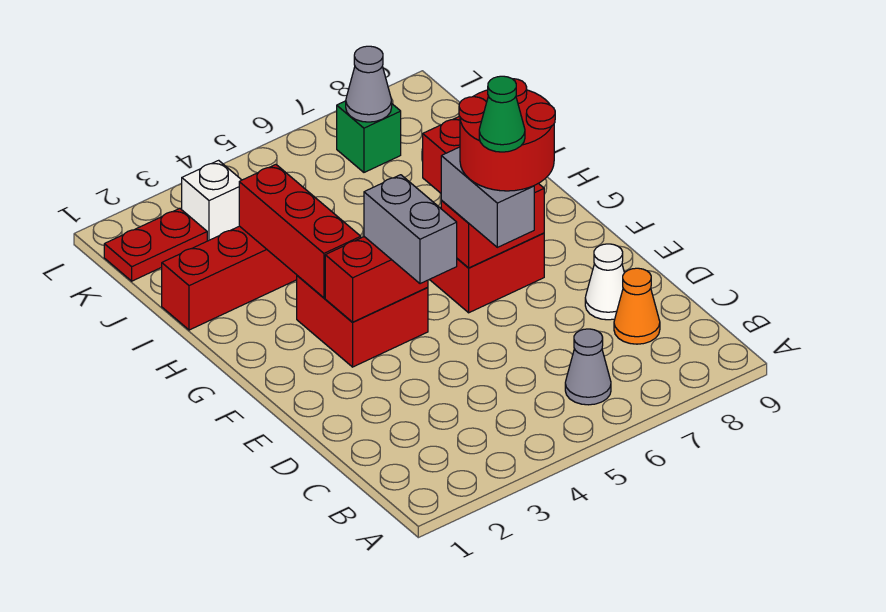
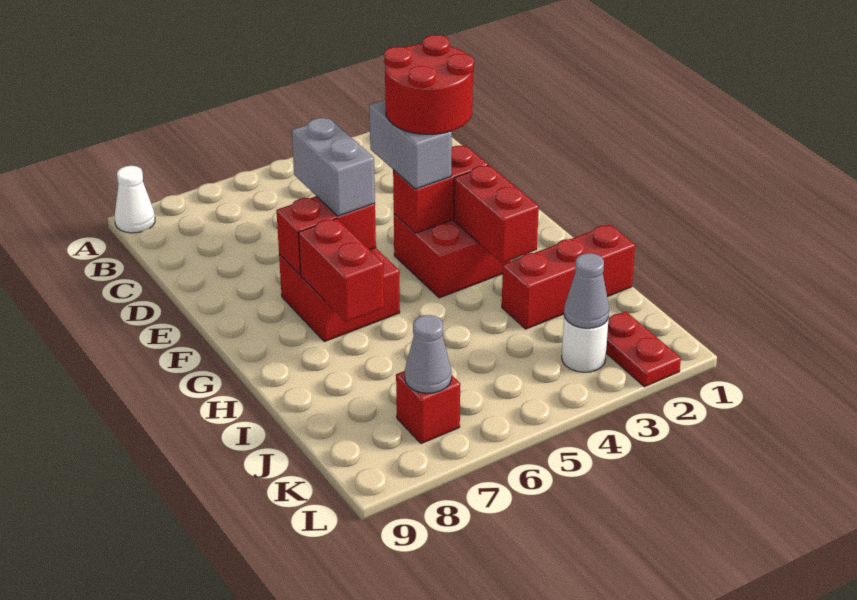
grey 1x1 cone [565,329,611,405] -> grey 1x1 cone moved to [564,253,609,328]
orange 1x1 cone [614,268,660,344] -> none
white 1x1 cone [585,244,624,320] -> white 1x1 cone moved to [115,166,155,233]
red 2x2 round brick [459,79,555,191] -> red 2x2 round brick moved to [384,35,474,134]
green 1x1 cone [479,76,525,152] -> none
red 1x3 brick [239,165,361,298] -> red 1x2 brick [454,165,539,263]
red 1x2 plate [104,208,207,281] -> red 1x2 plate turned to [606,311,681,387]
white 1x1 brick [181,160,241,241] -> white 1x1 round brick [562,316,609,372]
green 1x1 brick [337,101,401,172] -> red 1x1 brick [396,371,460,444]

